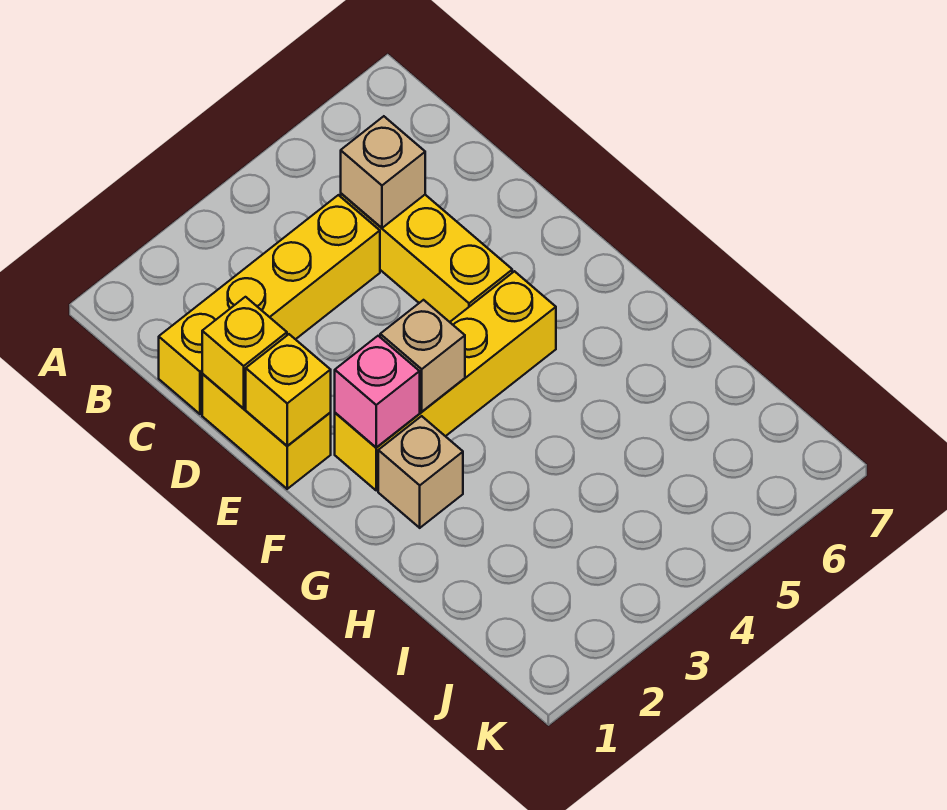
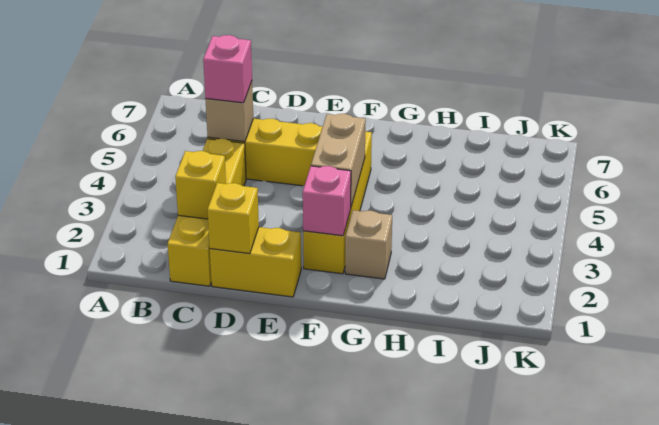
none -> pink 1x1 brick [203,35,252,103]
yellow 1x1 brick [246,334,331,446] -> yellow 1x1 brick moved to [175,151,226,219]
tan 1x1 brick [380,300,465,412] -> tan 1x2 brick [311,114,366,206]

